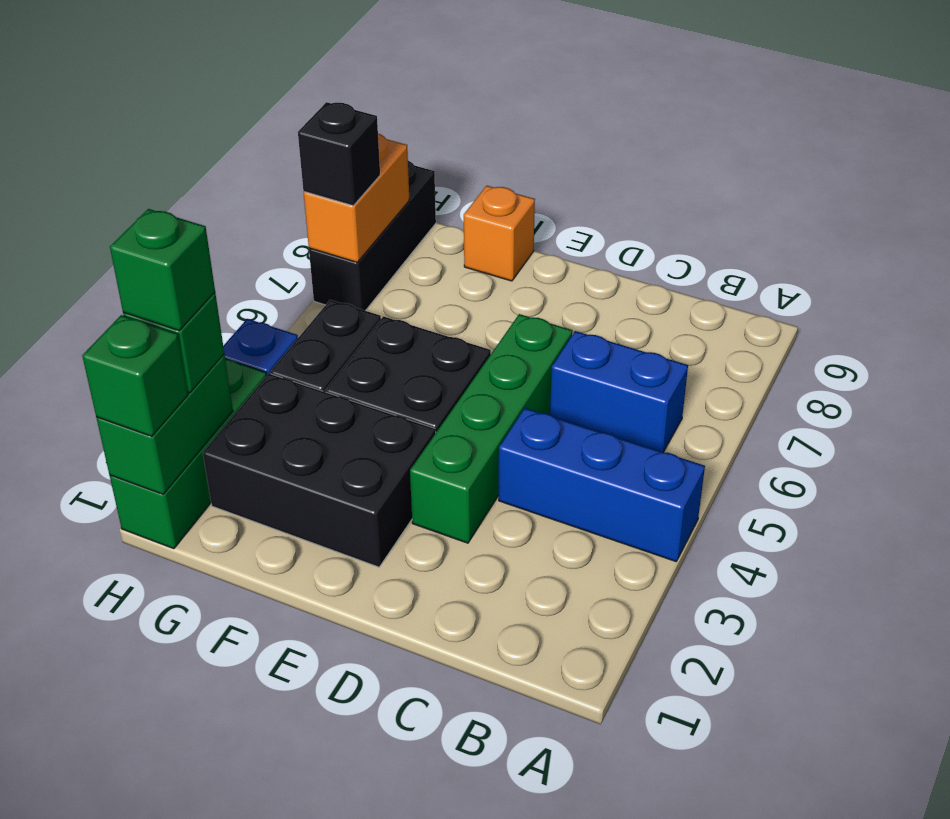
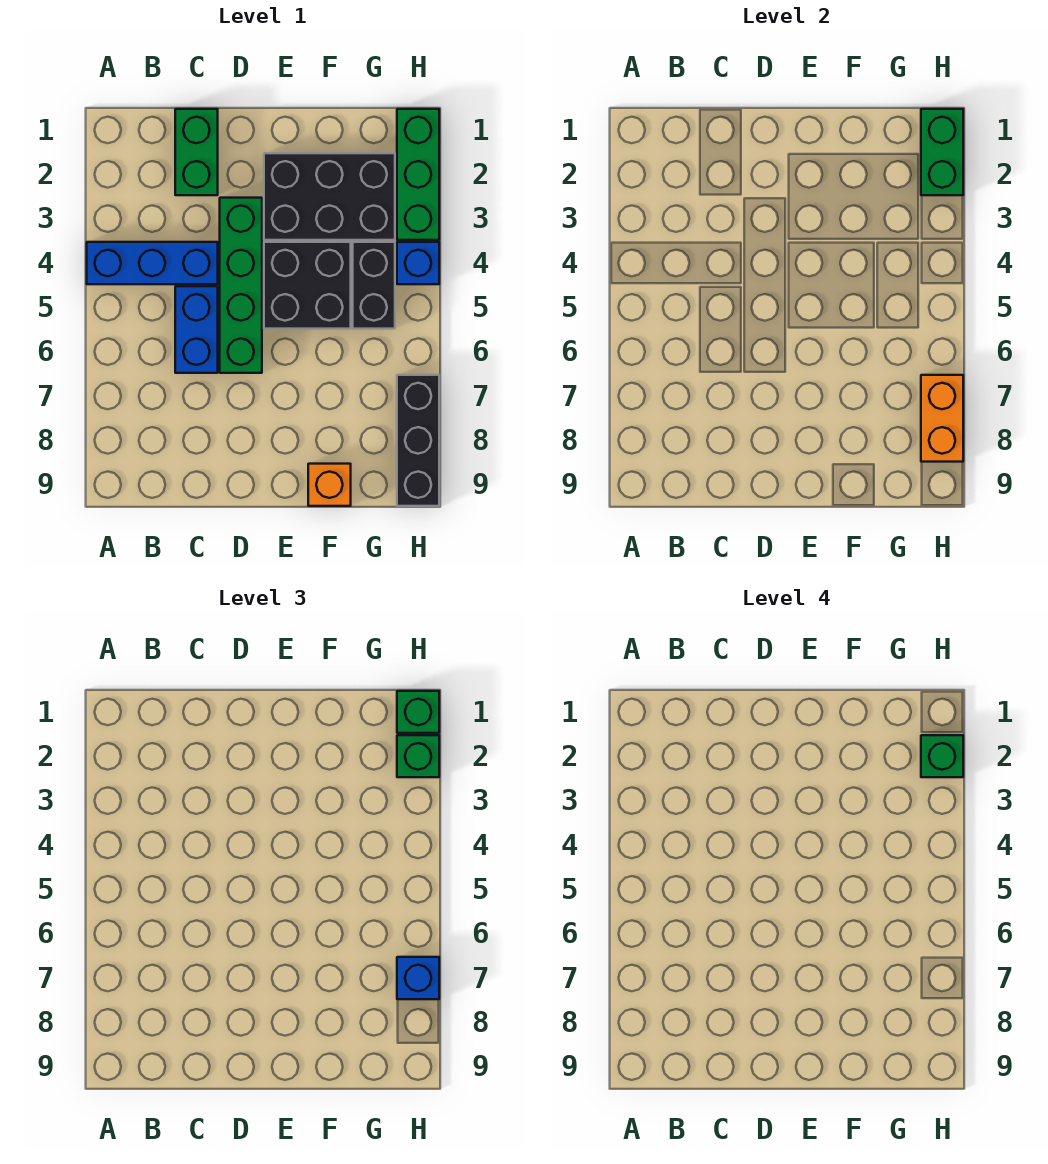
blue 1x2 brick [550,331,688,452] -> blue 1x2 brick turned to [175,286,218,373]
none -> green 1x2 brick [175,109,218,195]
black 1x1 brick [298,102,380,206] -> blue 1x1 brick [397,957,439,999]

